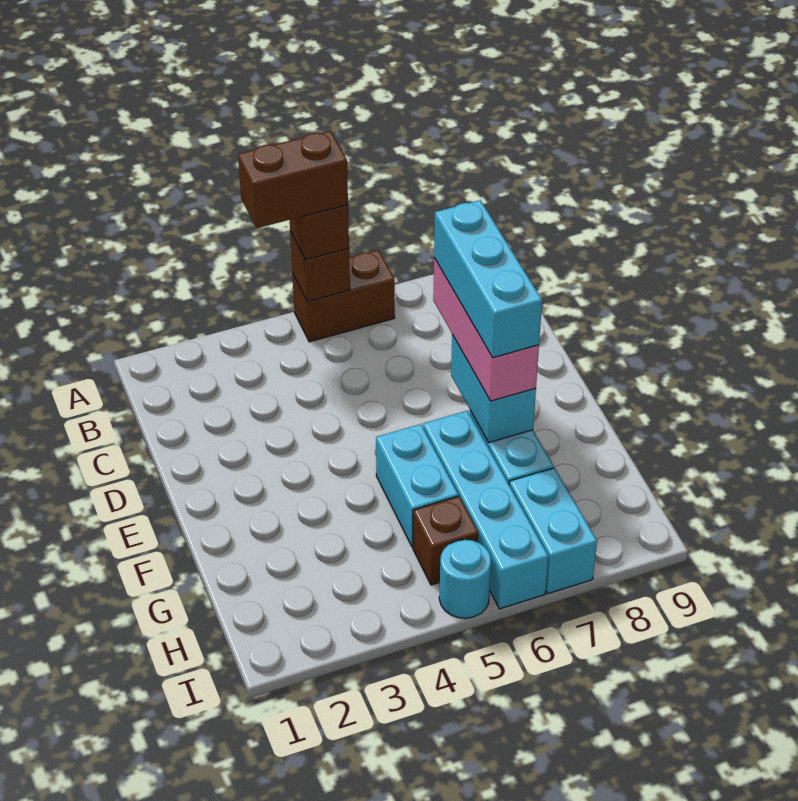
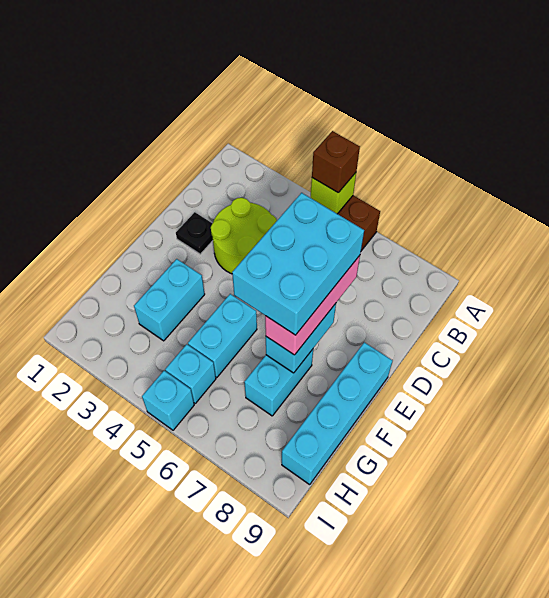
brown 1x2 brick [238,131,348,228] -> none
brown 1x1 brick [290,232,350,302] -> lime 1x1 brick [311,173,356,214]
none -> lime 2x2 round brick [211,198,277,274]
none -> black 1x1 plate [176,212,213,254]
cyan 1x3 brick [434,200,542,358] -> cyan 2x3 brick [232,193,364,335]
cyan 1x4 brick [423,411,548,609] -> cyan 1x4 brick moved to [282,342,393,485]
brown 1x1 brick [413,496,478,585] -> cyan 1x1 brick [165,344,216,403]
cyan 1x2 brick [509,468,597,594] -> cyan 1x2 brick moved to [134,259,205,341]
cyan 1x1 round brick [439,540,491,618] -> cyan 1x1 brick [142,371,194,430]

